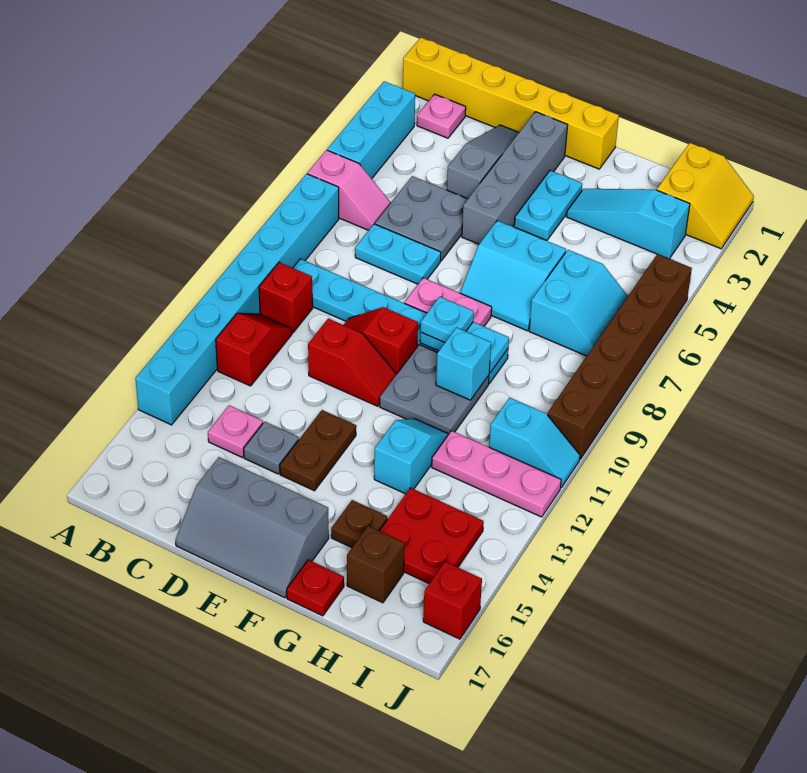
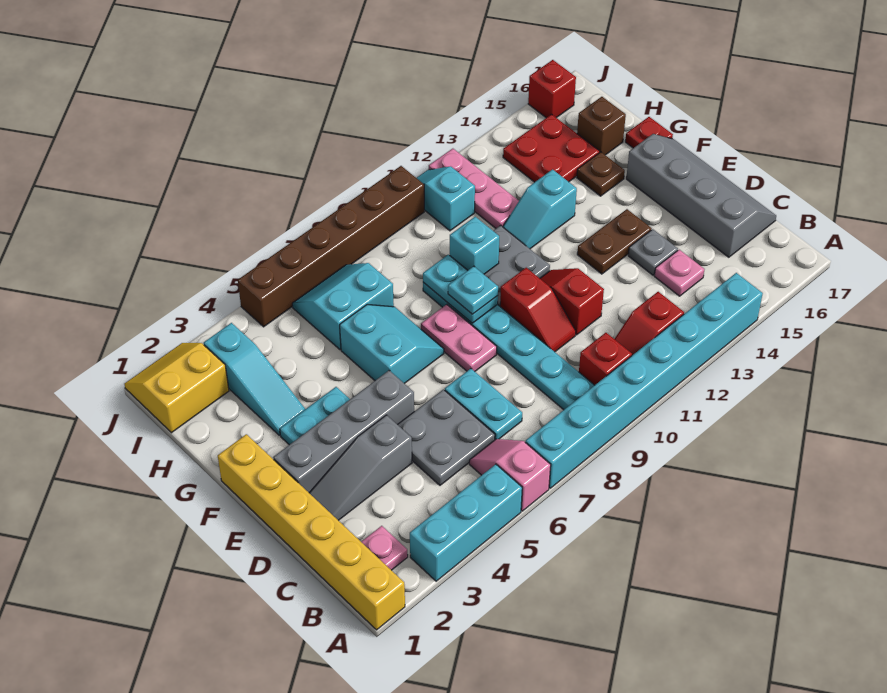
grey 2x3 slope [175,457,329,598] -> grey 2x4 slope [626,134,776,257]

